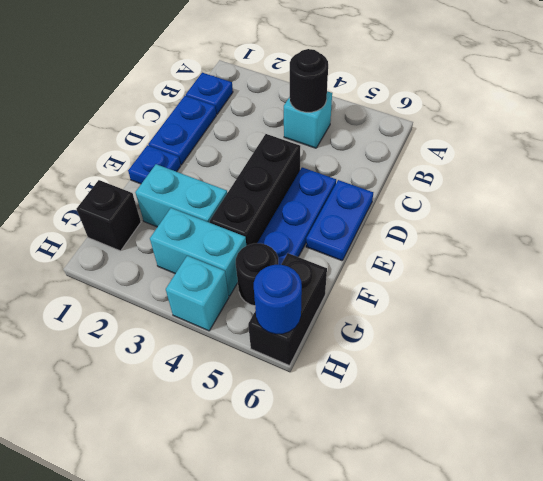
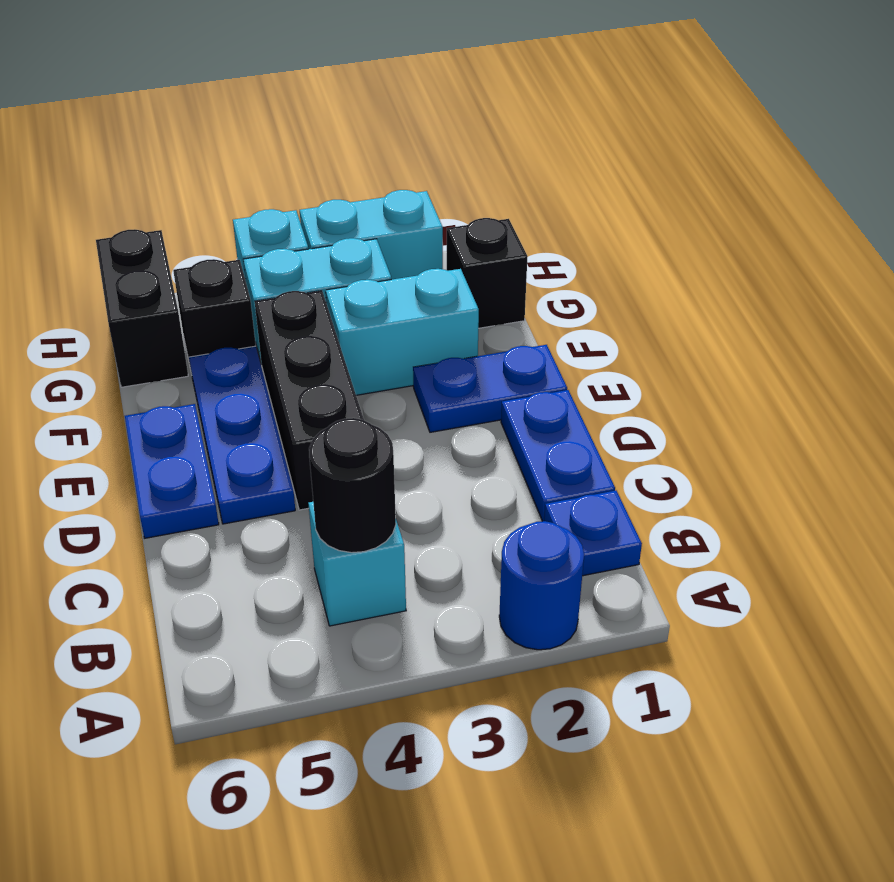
blue 1x1 plate [128,145,181,184] -> blue 1x2 plate [413,345,567,432]
black 1x1 round brick [236,243,278,306] -> black 1x1 brick [173,259,256,369]
none -> cyan 1x2 brick [300,190,443,280]
blue 1x1 round brick [254,265,302,334] -> blue 1x1 round brick moved to [499,521,584,650]

